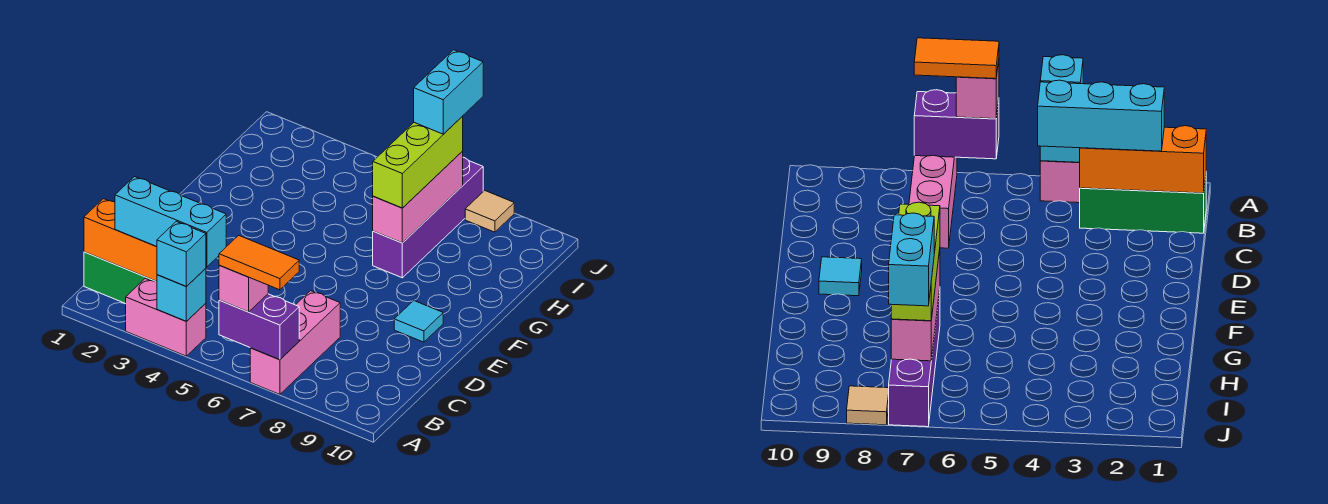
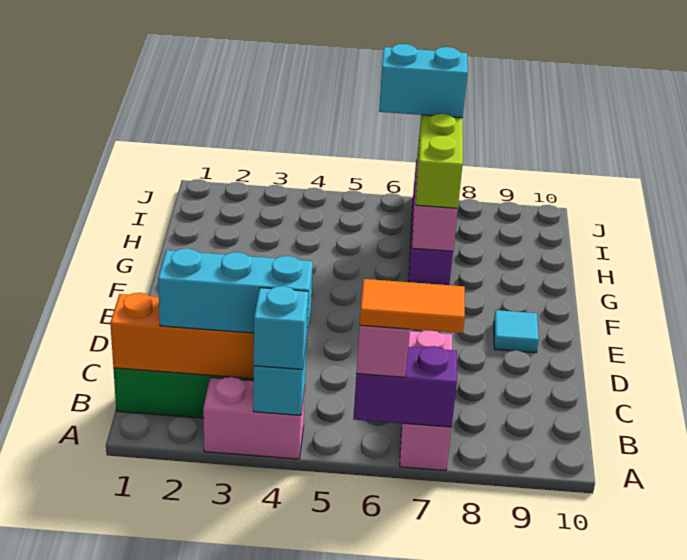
cyan 1x2 brick [414,50,483,134] -> cyan 1x2 brick turned to [379,44,468,118]
tan 1x1 tile [465,191,514,232] -> none

